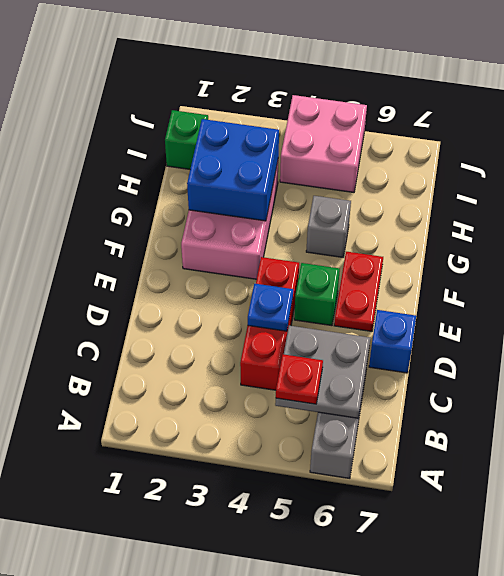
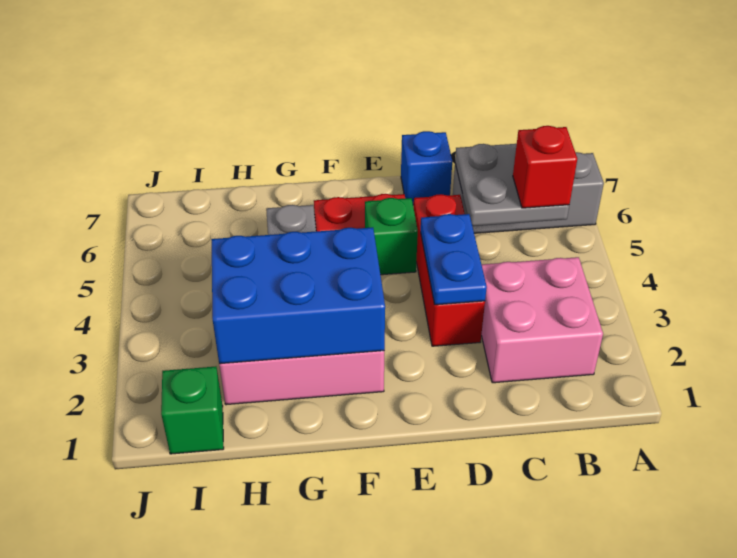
red 1x1 plate [276,354,323,404] -> red 1x1 brick [513,126,577,208]
red 1x3 brick [240,257,299,390] -> red 1x3 brick turned to [414,194,485,346]
blue 1x1 plate [248,284,293,331] -> blue 1x2 plate [421,214,487,305]
blue 2x2 brick [187,119,279,221] -> blue 2x3 brick [211,227,385,364]
pink 2x2 brick [280,95,367,192] -> pink 2x2 brick moved to [481,257,603,383]

